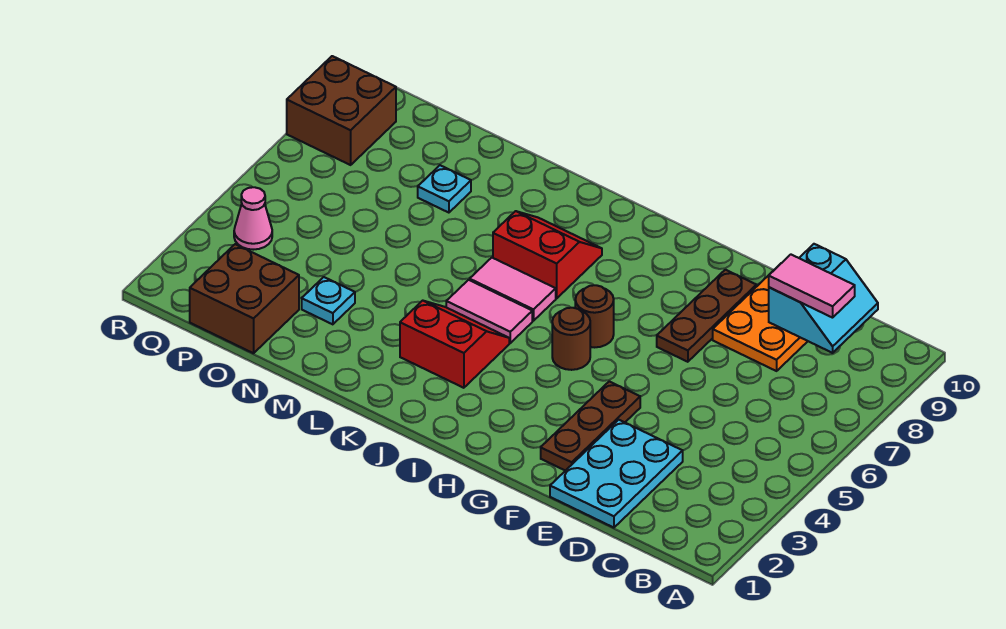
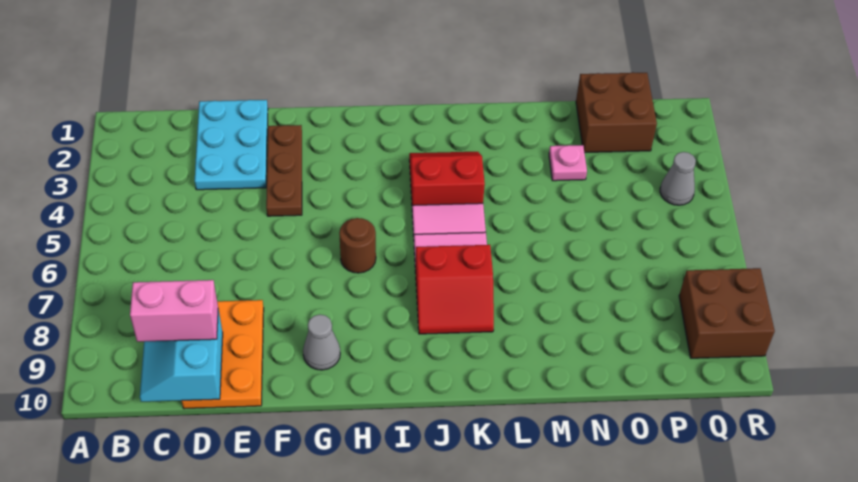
pink 1x2 tile [769,255,855,318] -> pink 1x2 brick [130,280,218,342]
brown 1x3 plate [657,270,756,362] -> none
none -> grey 1x1 cone [303,315,340,370]
brown 1x1 round brick [552,308,590,370] -> none
red 2x2 slope [400,301,509,388] -> red 2x2 slope turned to [409,152,485,205]
cyan 1x1 plate [302,277,355,324] -> pink 1x1 plate [549,145,587,181]
cyan 1x1 plate [418,165,471,213] -> none
pink 1x1 cone [234,187,272,250] -> grey 1x1 cone [660,152,696,205]

